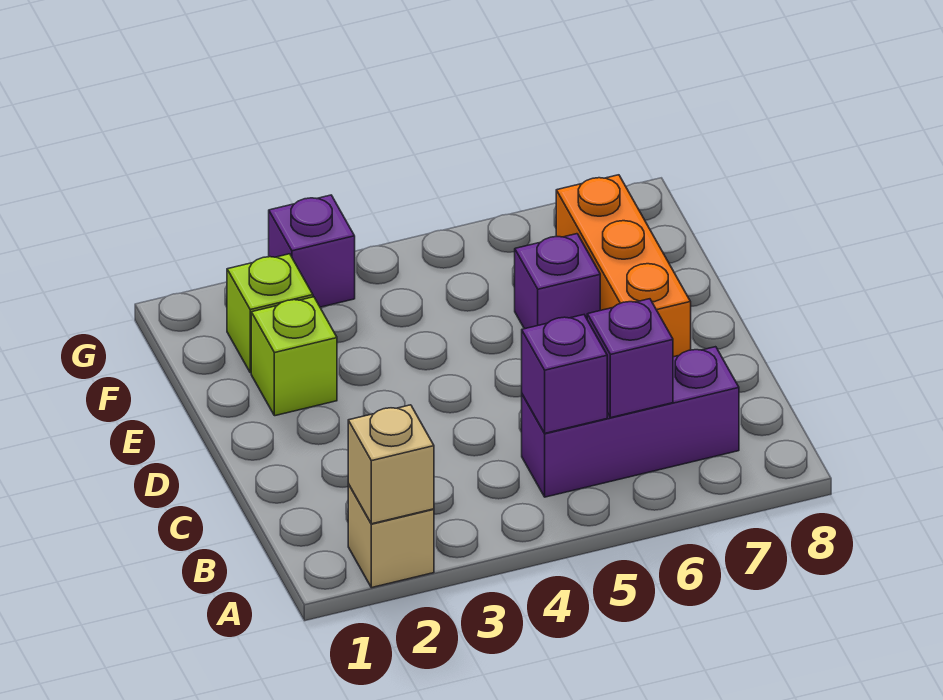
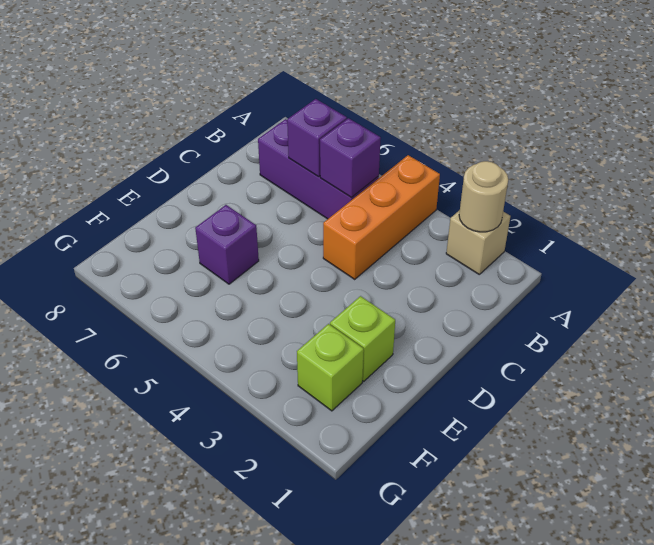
tan 1x1 brick [348,405,434,524] -> tan 1x1 round brick [459,161,508,232]
orange 1x3 brick [556,175,691,357] -> orange 1x3 brick moved to [323,155,440,279]
purple 1x1 brick [269,195,355,307] -> none

